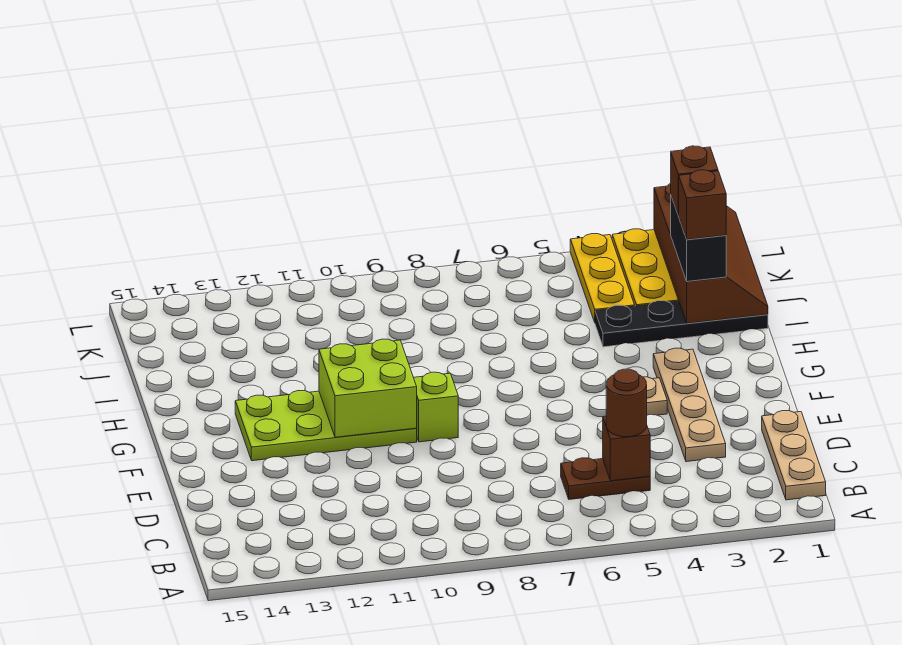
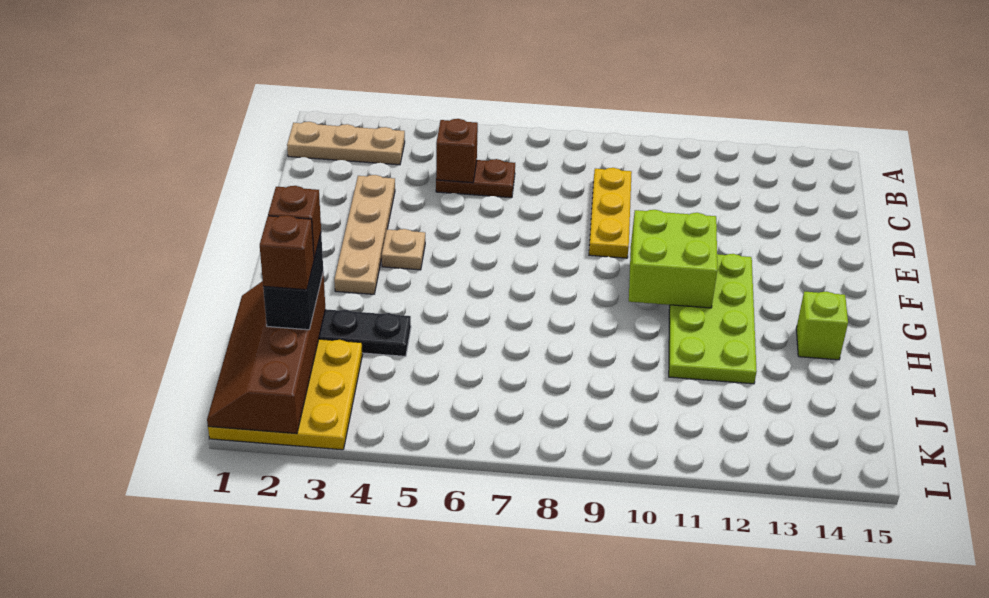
tan 1x3 plate [762,411,826,500] -> tan 1x3 plate turned to [287,122,405,165]
brown 1x1 round brick [606,369,647,437] -> none
lime 1x1 brick [414,372,458,442] -> lime 1x1 brick moved to [796,291,848,360]
lime 2x4 plate [235,391,417,461] -> lime 2x4 plate turned to [669,254,757,384]
yellow 1x3 plate [570,234,635,322] -> yellow 1x3 plate moved to [589,168,632,258]

